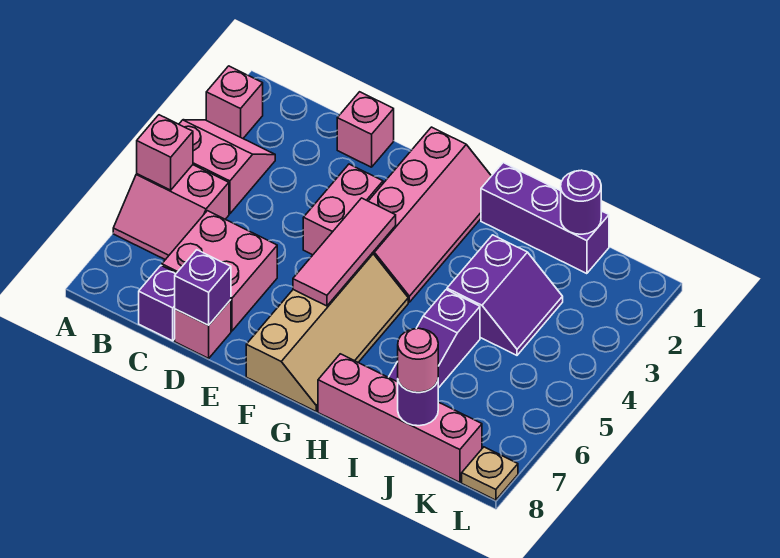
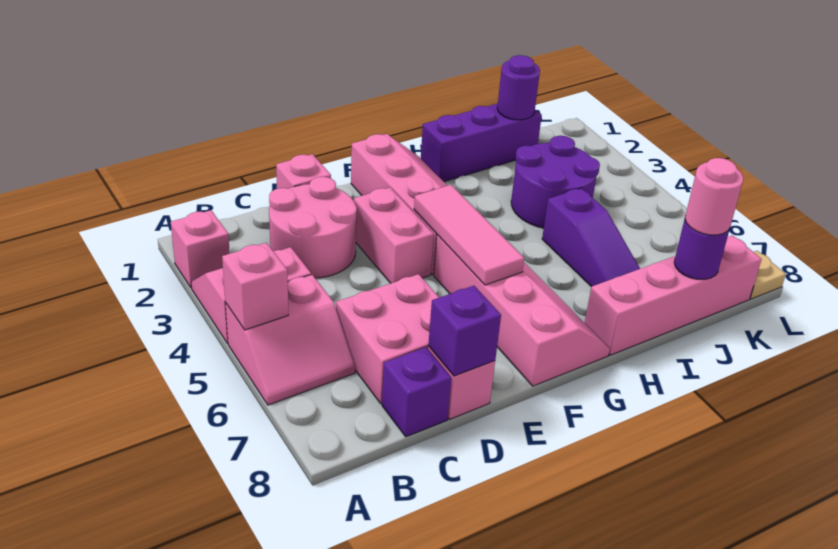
none -> pink 2x2 round brick [269,177,357,278]
tan 2x4 slope [246,253,408,411] -> pink 2x4 slope [434,235,610,386]
purple 2x2 slope [447,235,563,355] -> purple 2x2 round brick [511,136,600,228]

